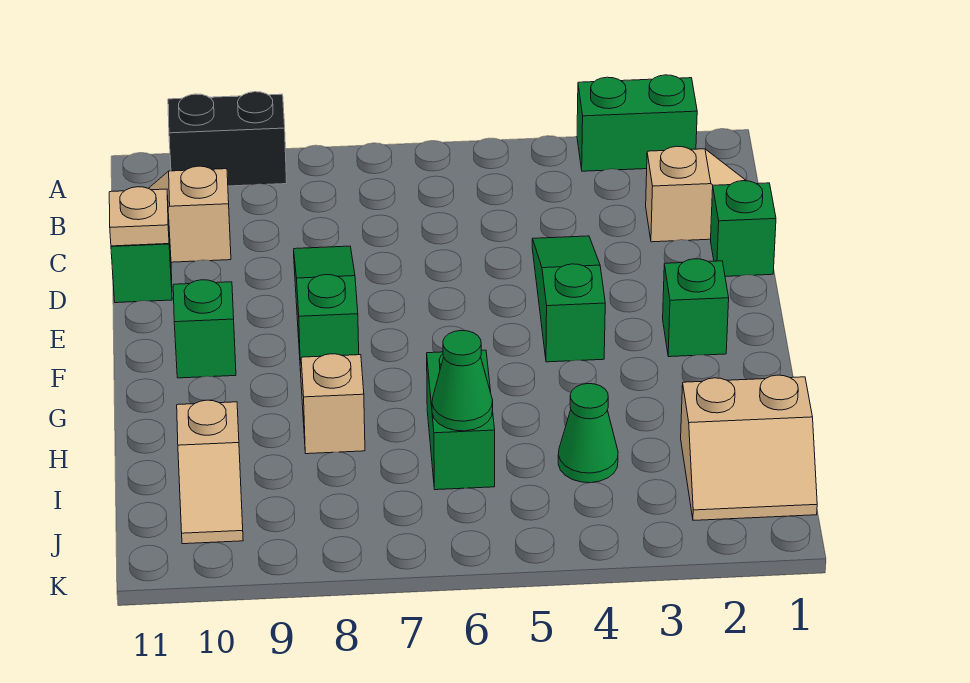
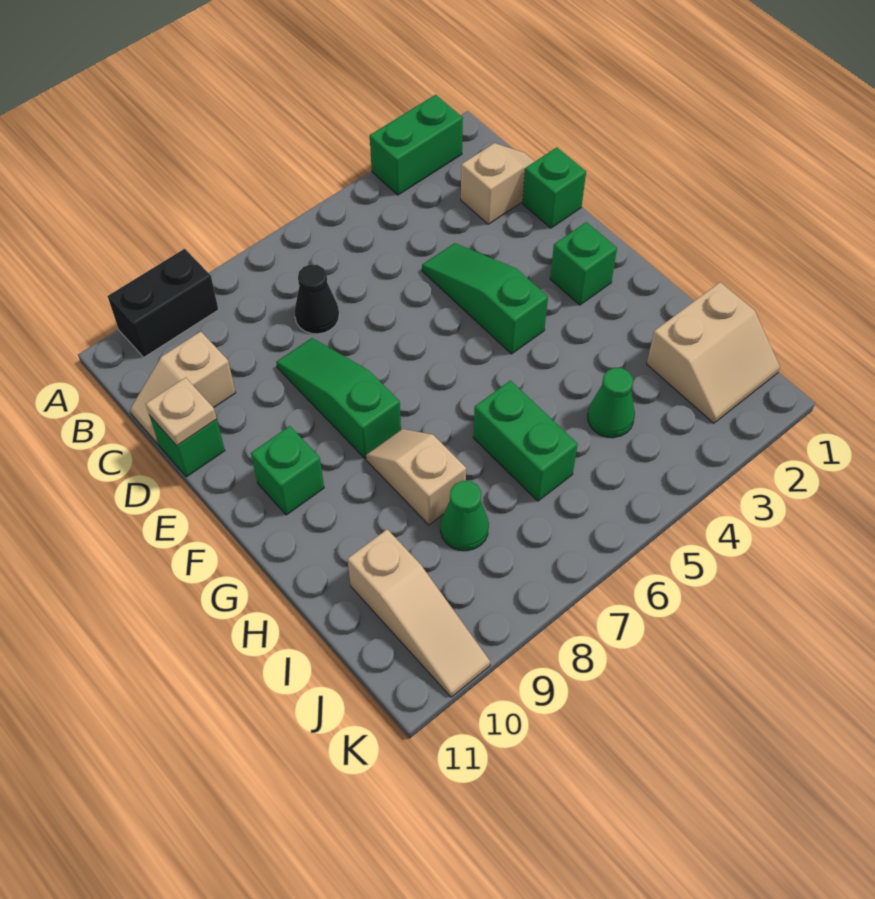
none -> black 1x1 cone [294,264,339,334]
green 1x1 cone [432,331,493,431] -> green 1x1 cone moved to [440,481,489,551]
tan 1x2 slope [177,400,243,544] -> tan 1x3 slope [348,529,490,697]

